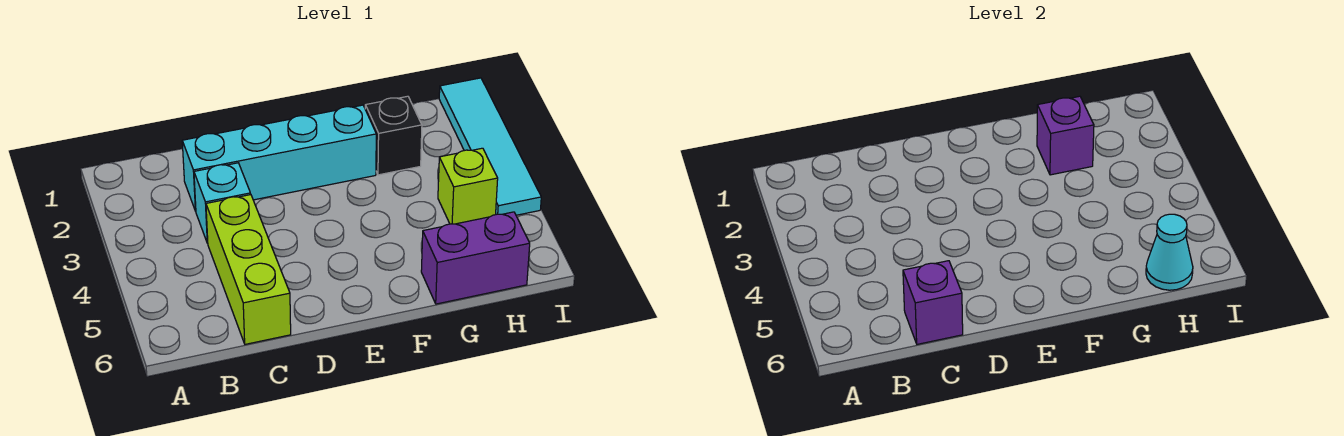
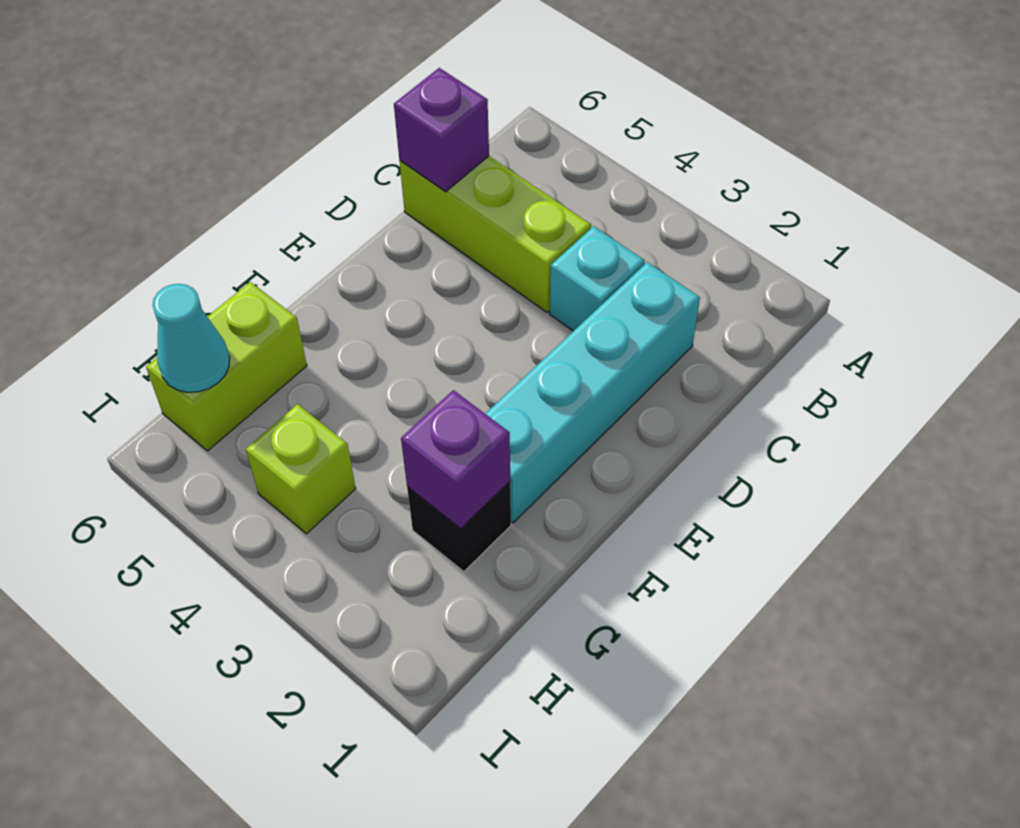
purple 1x2 brick [421,212,530,304] -> lime 1x2 brick [146,282,307,451]
cyan 1x4 tile [439,78,541,215] -> none

